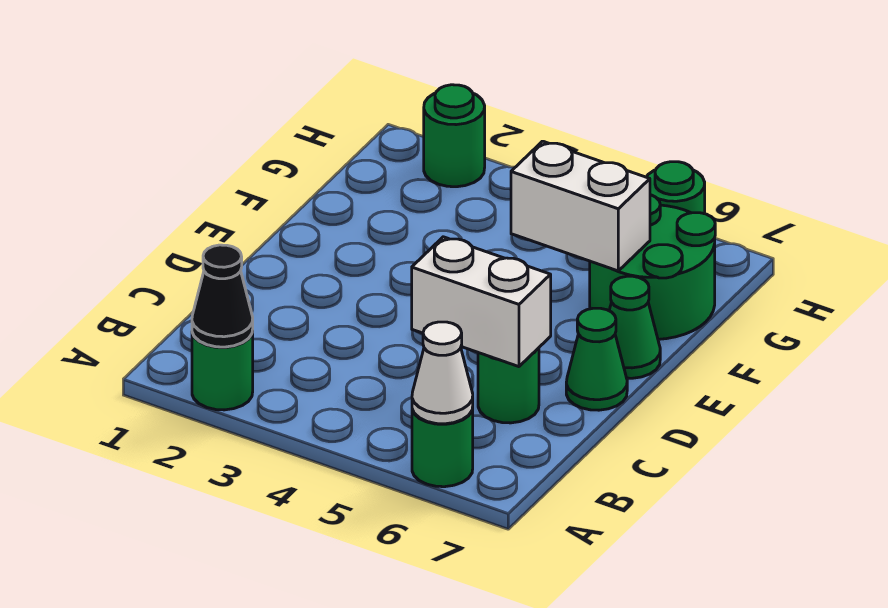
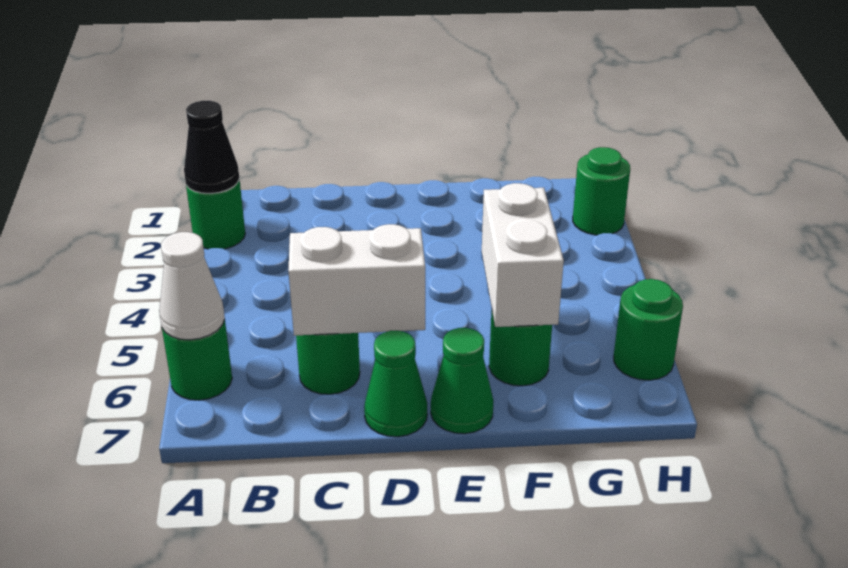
white 1x2 brick [412,237,551,367] -> white 1x2 brick turned to [288,224,425,336]
green 2x2 round brick [590,195,715,339] -> green 1x1 round brick [489,310,552,386]

